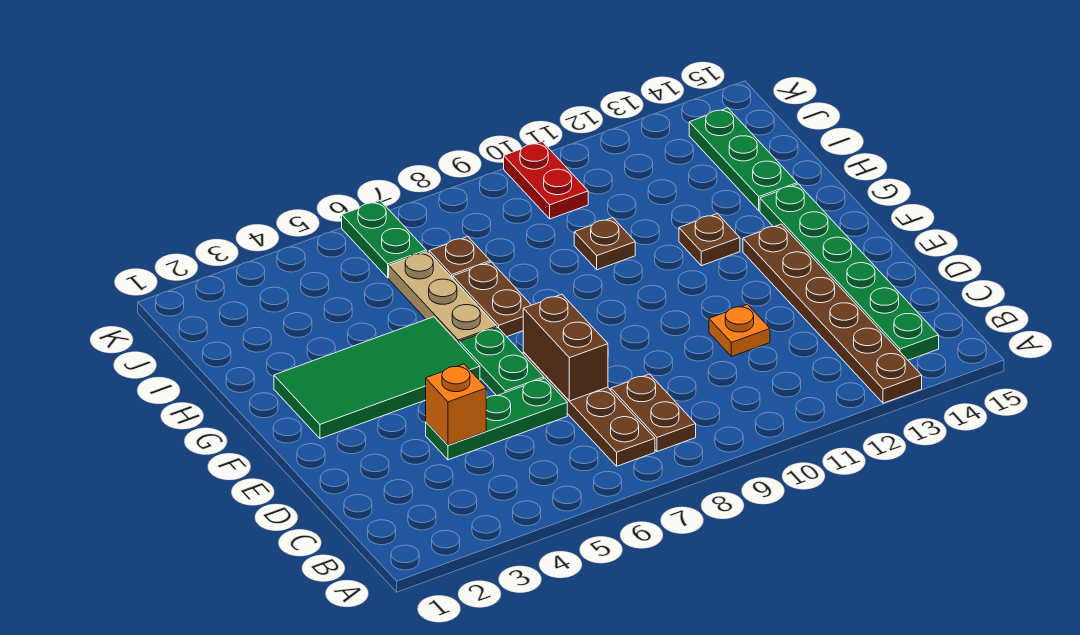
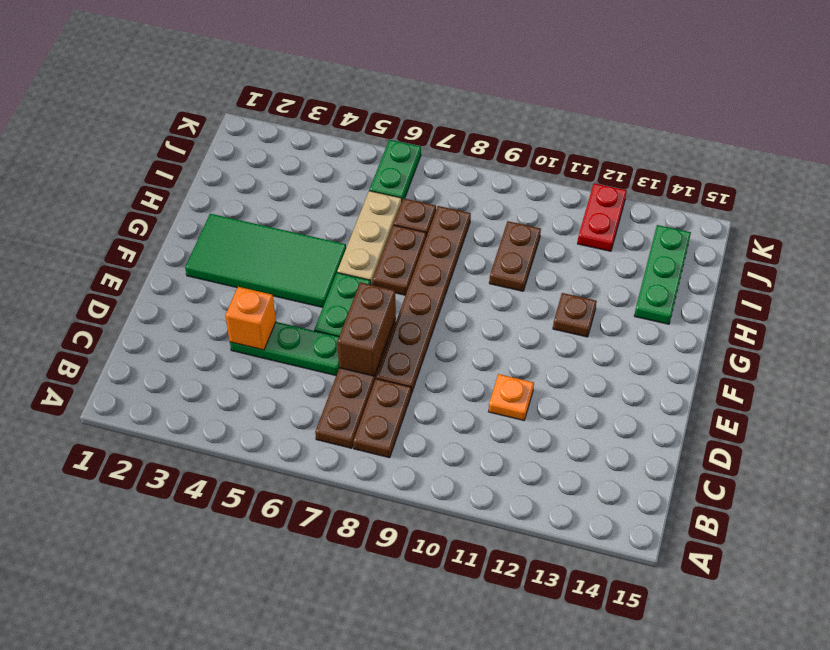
brown 1x6 plate [743,224,922,403] -> brown 1x6 plate moved to [376,206,471,393]
green 1x6 plate [760,184,939,360] -> none
brown 1x1 plate [574,218,635,270] -> brown 1x2 plate [489,221,541,291]
red 1x2 plate [504,142,588,219] -> red 1x2 plate moved to [577,183,627,251]

